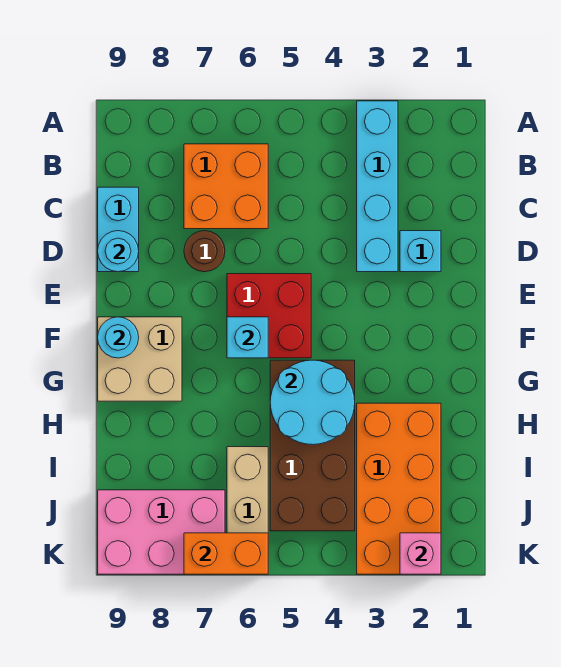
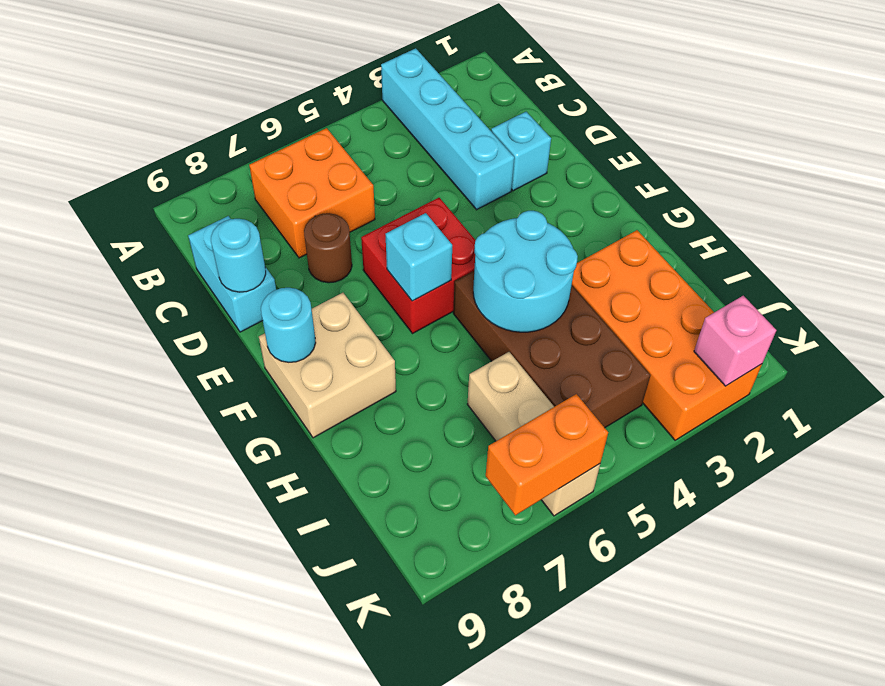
pink 2x3 brick [98,490,225,574] -> none

